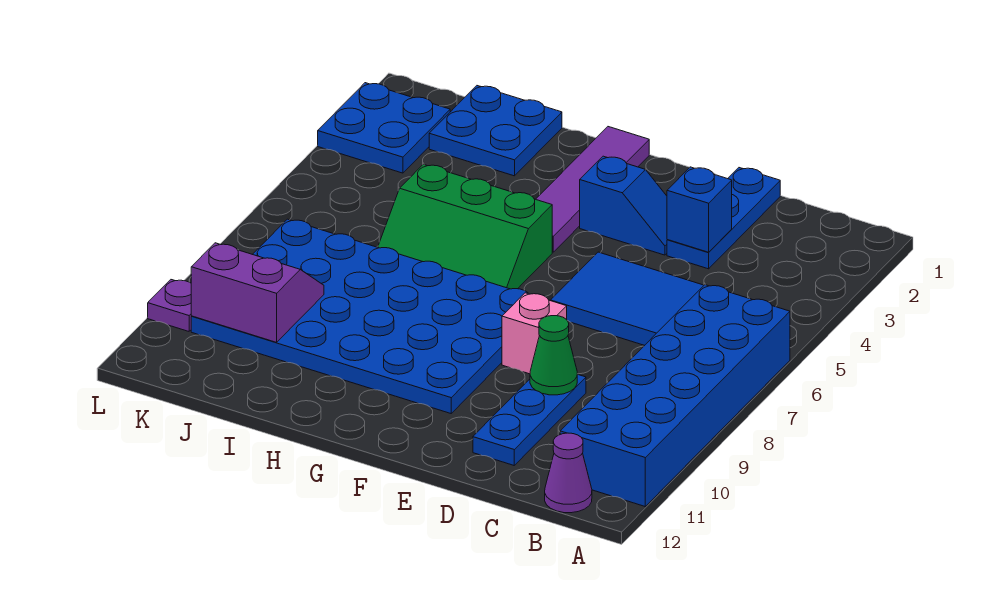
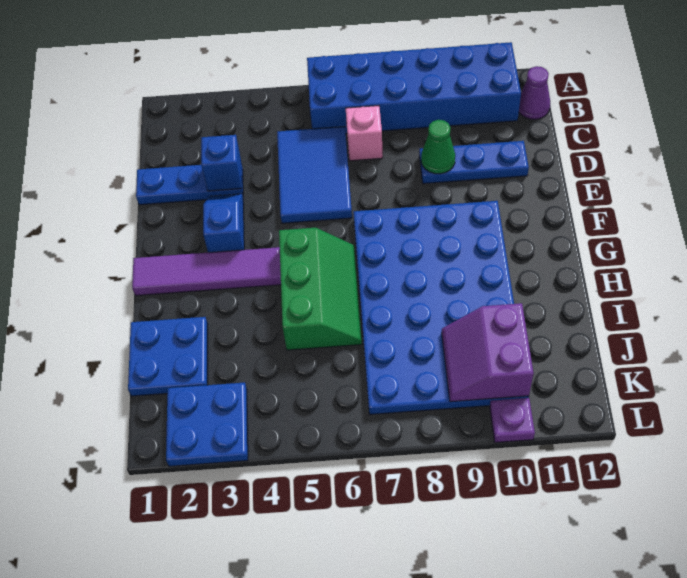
pink 1x1 brick [502,293,567,374] -> pink 1x1 brick moved to [346,106,383,161]

